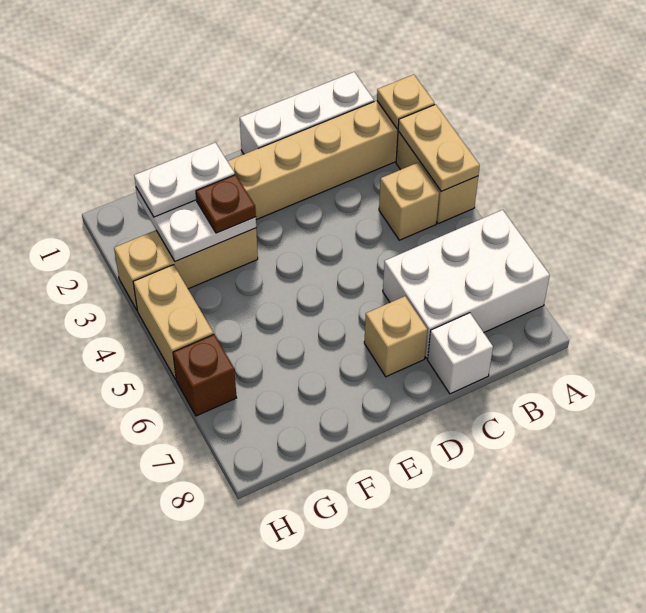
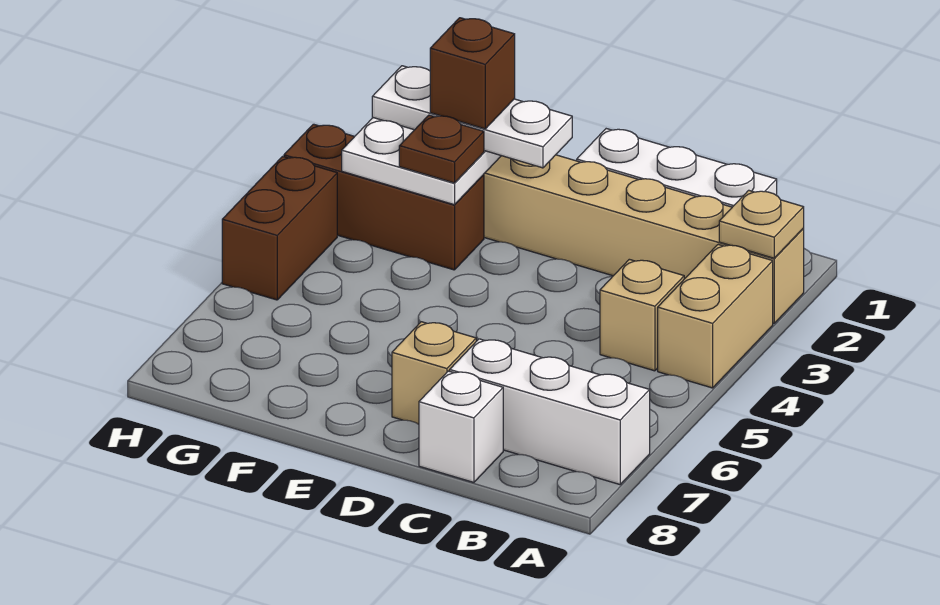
tan 1x2 plate [398,104,480,191] -> none
white 2x3 brick [383,210,550,358] -> white 1x3 brick [450,339,650,485]
white 1x2 plate [134,143,235,217] -> white 1x3 plate [372,66,572,168]
tan 1x3 brick [114,228,258,310] -> brown 1x3 brick [284,124,484,270]
tan 1x2 brick [133,265,214,379] -> brown 1x2 brick [222,156,337,300]
brown 1x1 brick [173,334,237,416] -> brown 1x1 brick moved to [430,18,515,129]

